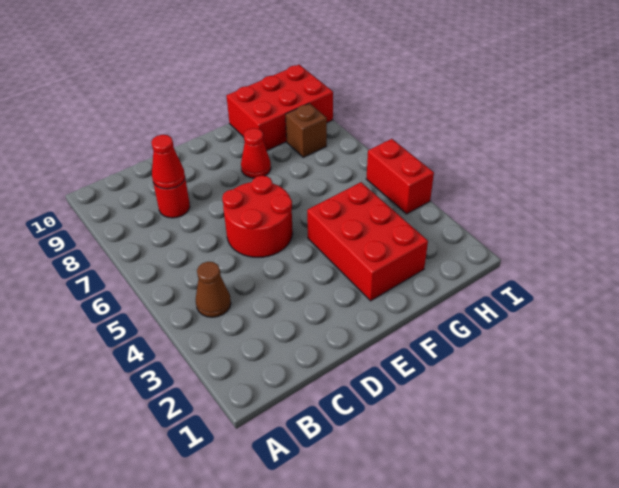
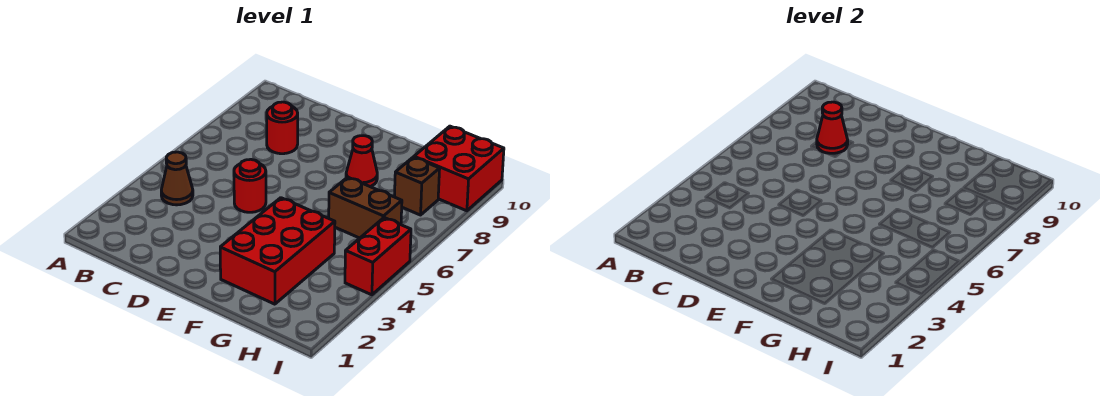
red 2x2 round brick [222,176,293,257] -> red 1x1 round brick [234,159,266,212]
none -> brown 1x2 brick [329,177,402,238]
red 2x3 brick [227,65,333,150] -> red 2x2 brick [414,126,504,211]

